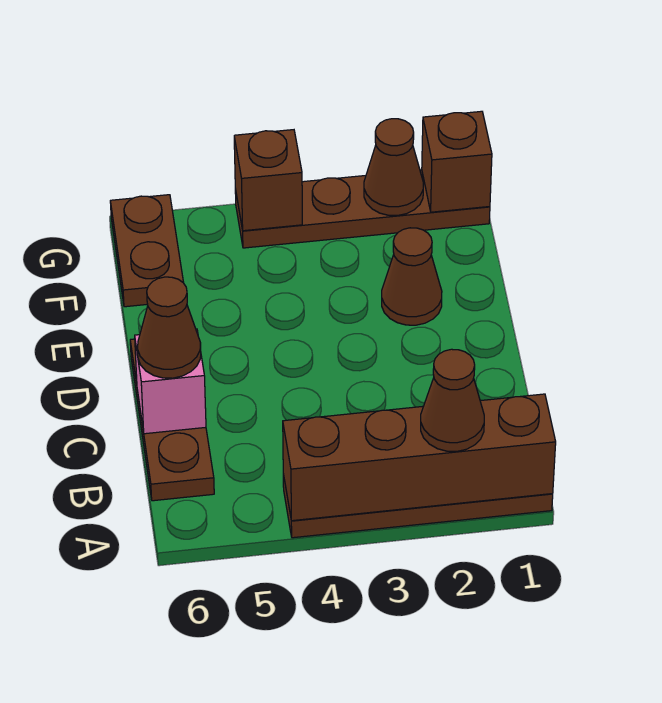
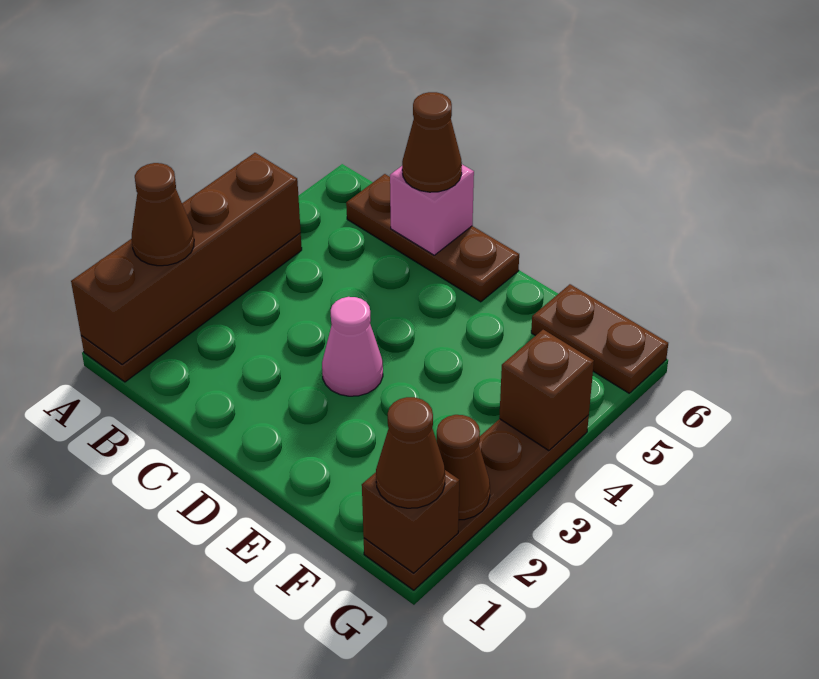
none -> pink 1x1 cone [322,297,383,396]
brown 1x1 cone [382,228,442,325] -> brown 1x1 cone moved to [376,397,445,508]

